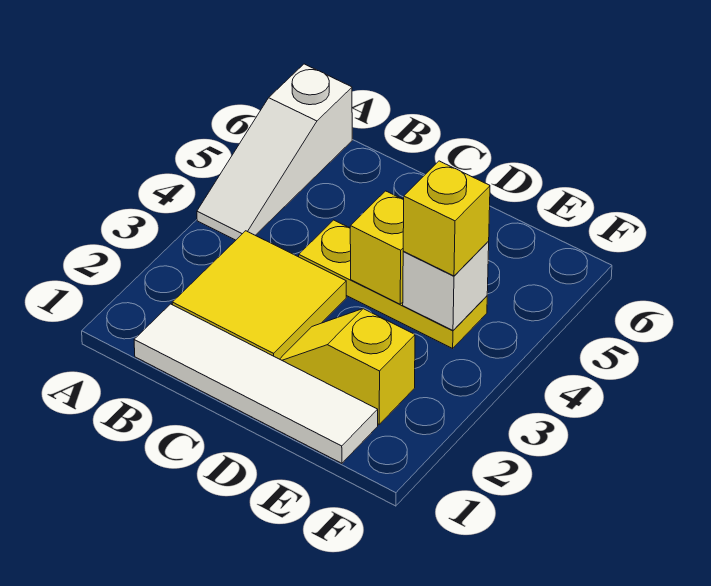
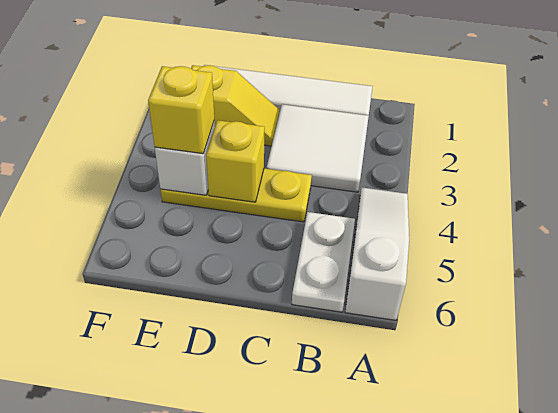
yellow 2x2 tile [172,231,346,359] -> white 2x2 tile [267,104,369,192]
none -> white 1x2 plate [292,212,355,312]

